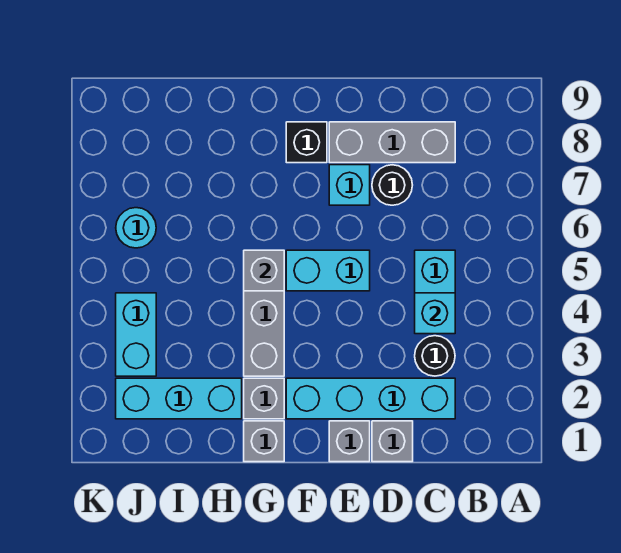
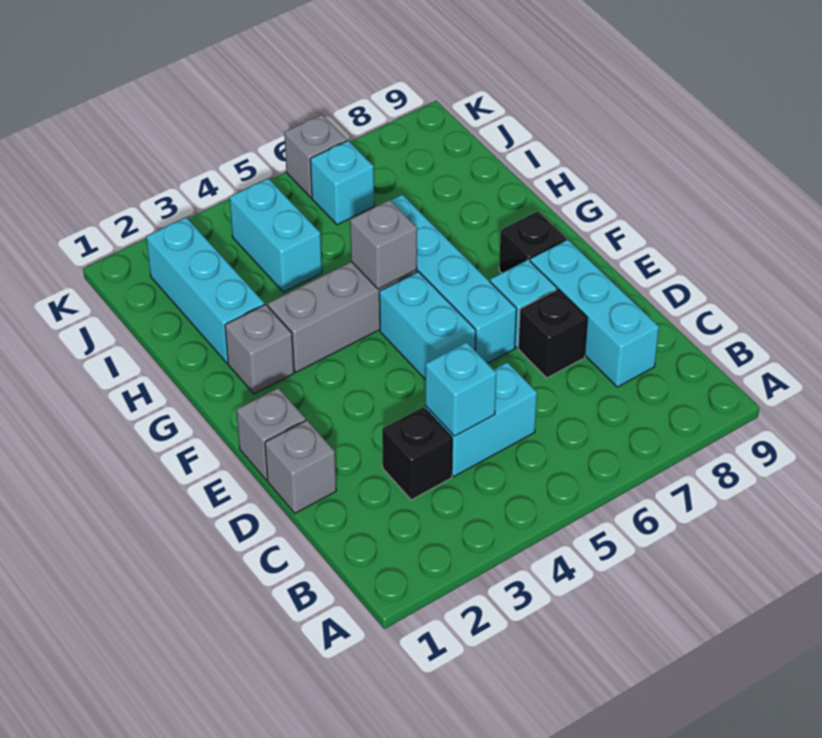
cyan 1x4 brick [286,378,455,419] -> cyan 1x4 brick moved to [391,195,517,363]
black 1x1 round brick [415,336,455,376] -> black 1x1 brick [382,407,452,500]
grey 1x3 brick [329,122,455,163] -> cyan 1x3 brick [530,240,659,387]
black 1x1 round brick [372,165,412,205] -> black 1x1 brick [518,289,588,378]
grey 1x1 brick [244,421,284,462] -> grey 1x1 brick moved to [284,114,347,198]
cyan 1x2 brick [116,293,156,376] -> cyan 1x2 brick turned to [230,179,322,292]
cyan 1x1 round brick [116,208,156,248] -> cyan 1x1 brick [310,141,374,225]

